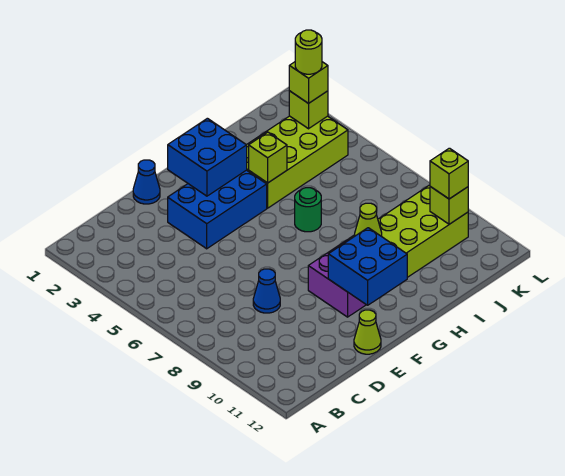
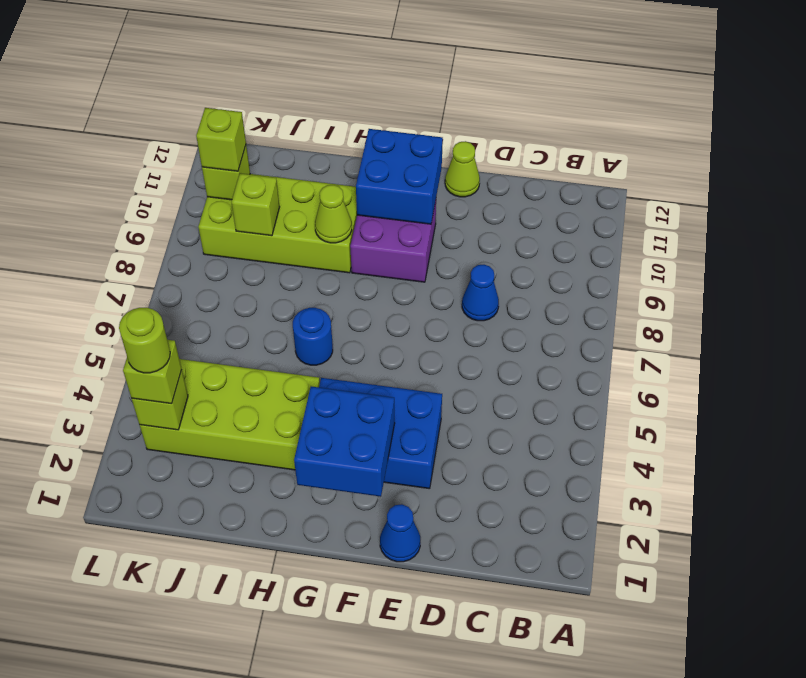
lime 1x1 brick [249,132,287,183] -> lime 1x1 brick moved to [232,173,279,236]
green 1x1 round brick [295,188,321,232] -> blue 1x1 round brick [293,308,333,365]

